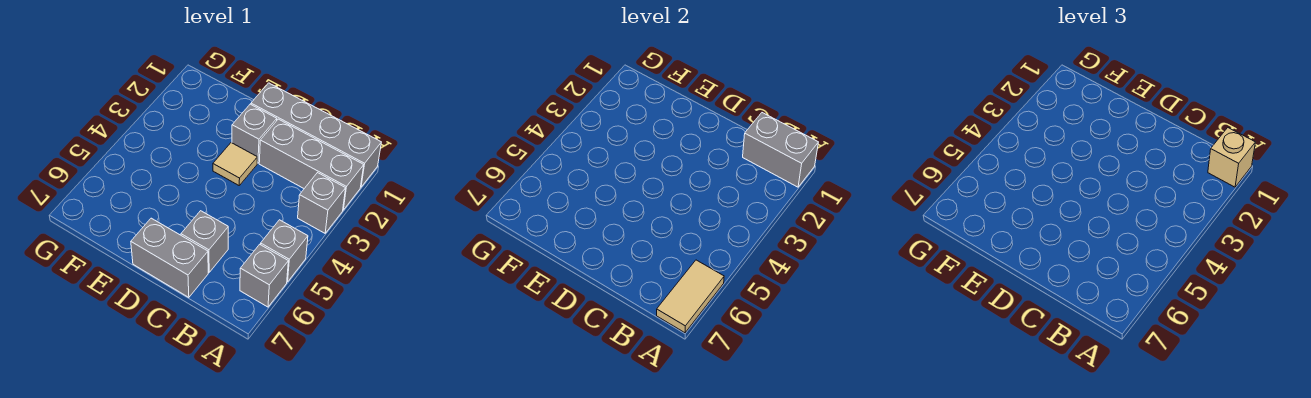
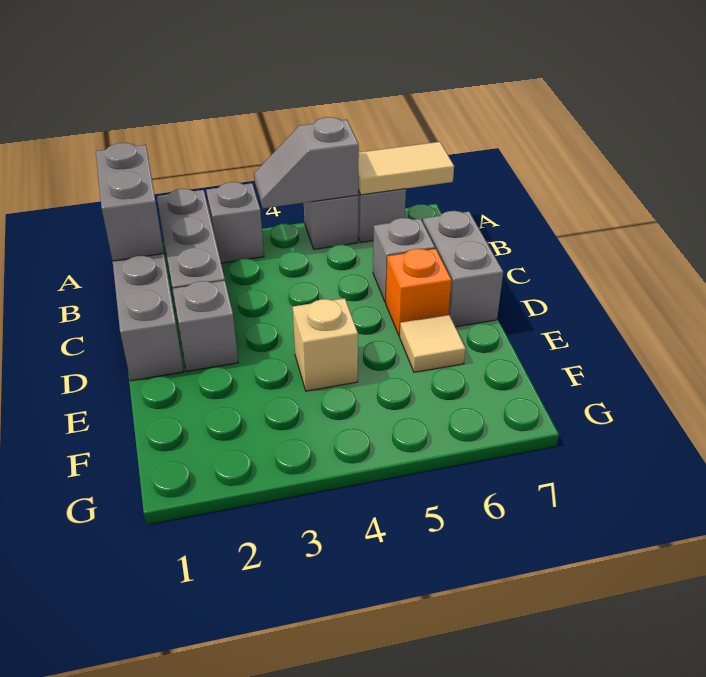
tan 1x1 brick [1208,128,1255,187] -> tan 1x1 brick moved to [293,298,358,391]
none -> grey 1x2 slope [254,117,359,208]
tan 1x1 tile [213,143,257,185] -> tan 1x1 tile moved to [400,315,466,372]
none -> orange 1x1 brick [386,249,451,336]

